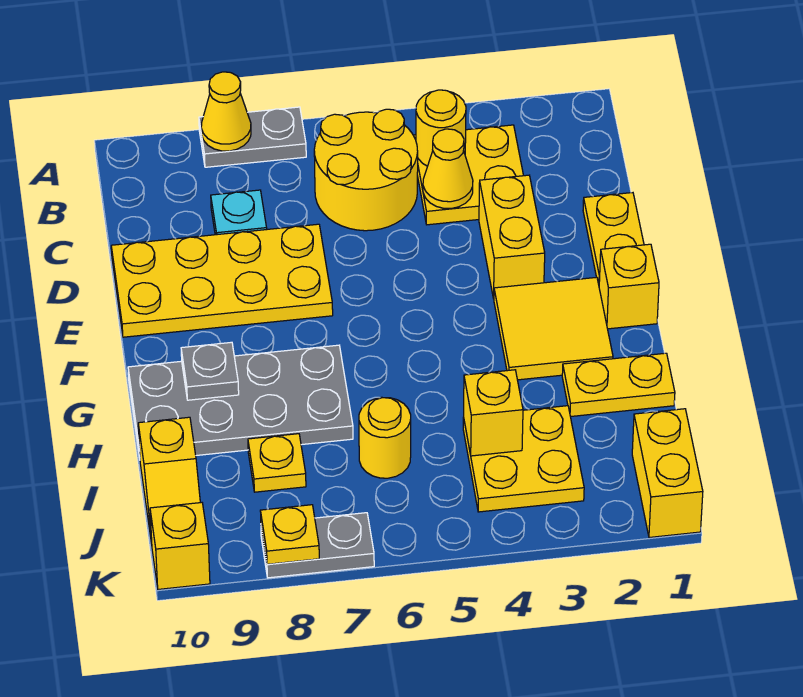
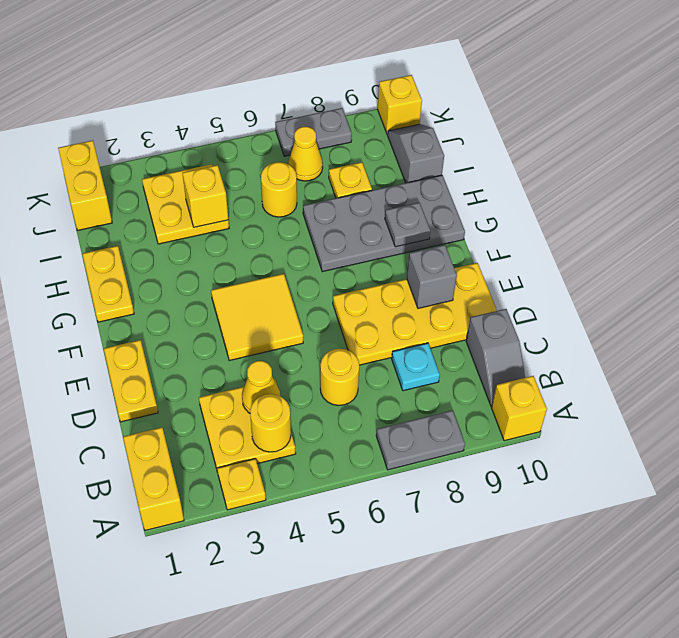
yellow 1x1 cone [201,72,251,151] -> yellow 1x1 cone moved to [288,127,323,181]
yellow 2x2 round brick [314,109,418,231] -> yellow 1x1 round brick [320,349,359,405]
none -> grey 1x2 slope [466,309,525,406]
yellow 1x2 brick [479,175,545,299] -> yellow 1x2 brick moved to [123,427,184,530]
none -> grey 1x1 brick [407,245,457,308]
yellow 1x1 brick [599,244,659,329] -> yellow 1x1 brick moved to [492,376,547,441]
yellow 2x2 tile [494,277,613,380] -> yellow 2x2 tile moved to [211,274,303,361]
yellow 1x2 plate [562,353,675,417] -> yellow 1x2 plate turned to [82,246,134,322]
yellow 1x2 slope [138,417,200,544] -> grey 1x2 slope [388,124,444,183]
yellow 1x1 plate [260,505,319,564] -> yellow 1x1 plate moved to [217,459,266,510]

